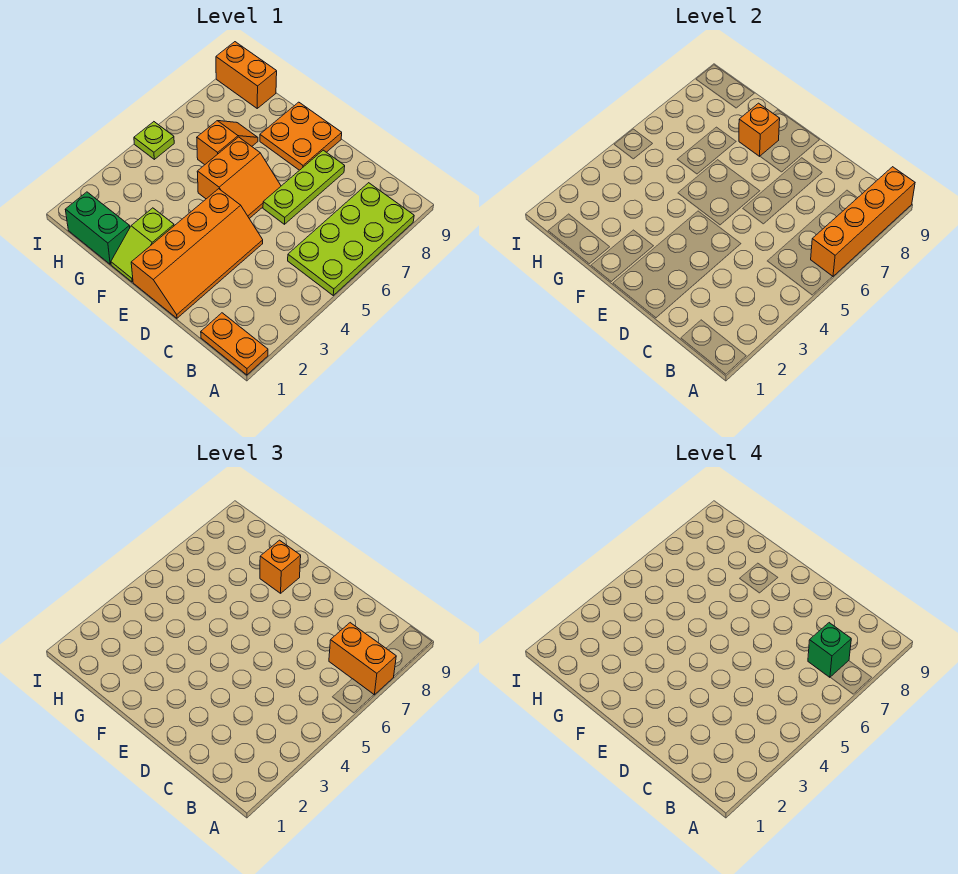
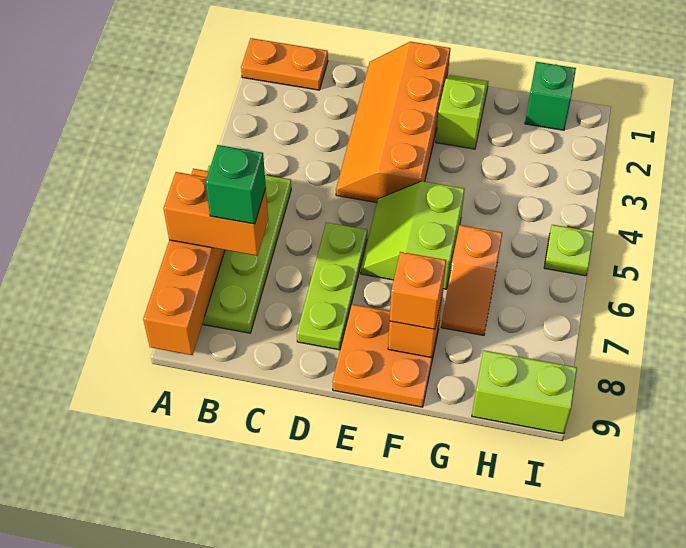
orange 2x2 slope [197,137,281,219] -> lime 2x2 slope [361,181,465,289]
green 1x2 brick [65,192,130,264] -> green 1x1 brick [525,62,576,130]
orange 1x2 brick [216,42,277,108] -> lime 1x2 brick [472,350,577,434]

